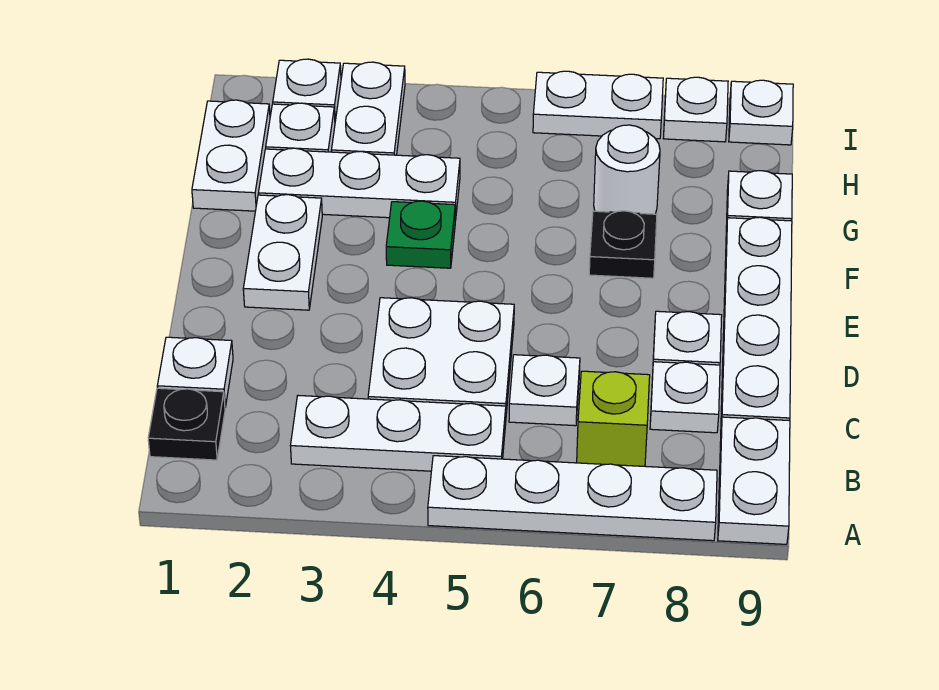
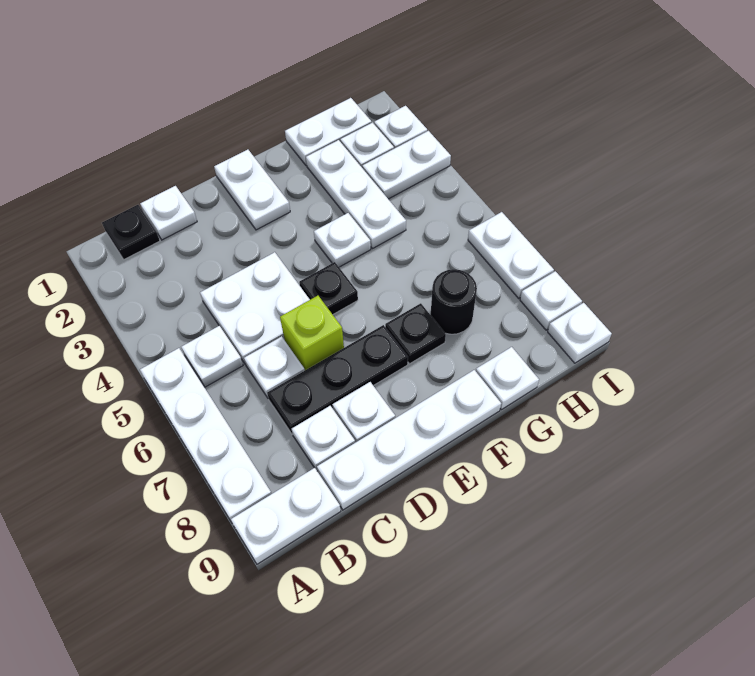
white 1x3 plate [291,396,506,471] -> white 1x1 plate [181,326,243,387]
lime 1x1 brick [577,371,650,466] -> lime 1x1 brick moved to [280,296,344,370]
none -> black 1x3 plate [267,325,408,434]
white 1x2 plate [243,195,322,310] -> white 1x2 plate turned to [214,150,290,230]
none -> black 1x1 plate [299,262,358,315]
green 1x1 plate [386,201,455,268] -> white 1x1 plate [314,213,371,267]
white 1x1 round brick [594,125,660,214] -> black 1x1 round brick [431,269,477,334]

